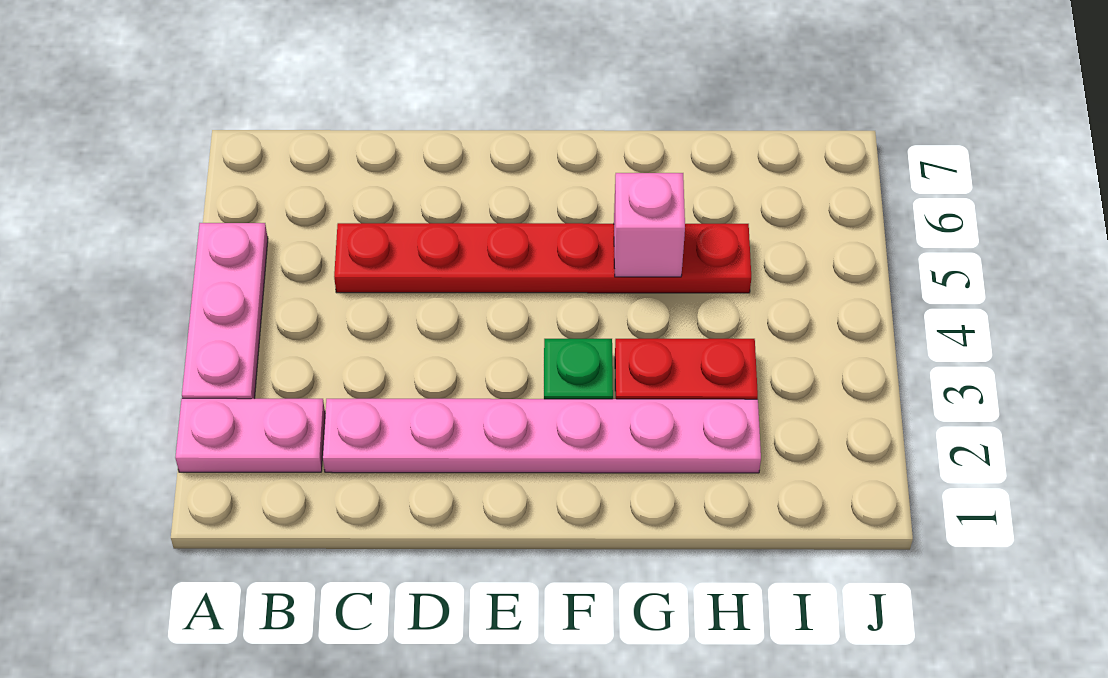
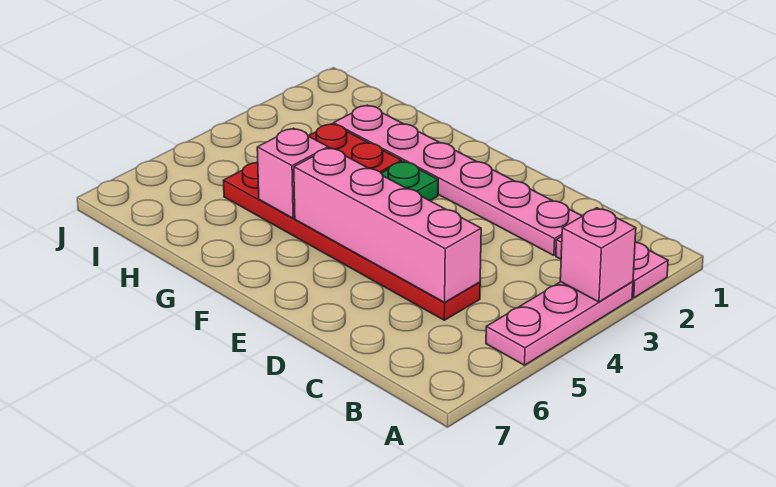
none -> pink 1x1 brick [560,208,636,302]
none -> pink 1x4 brick [294,148,481,302]

